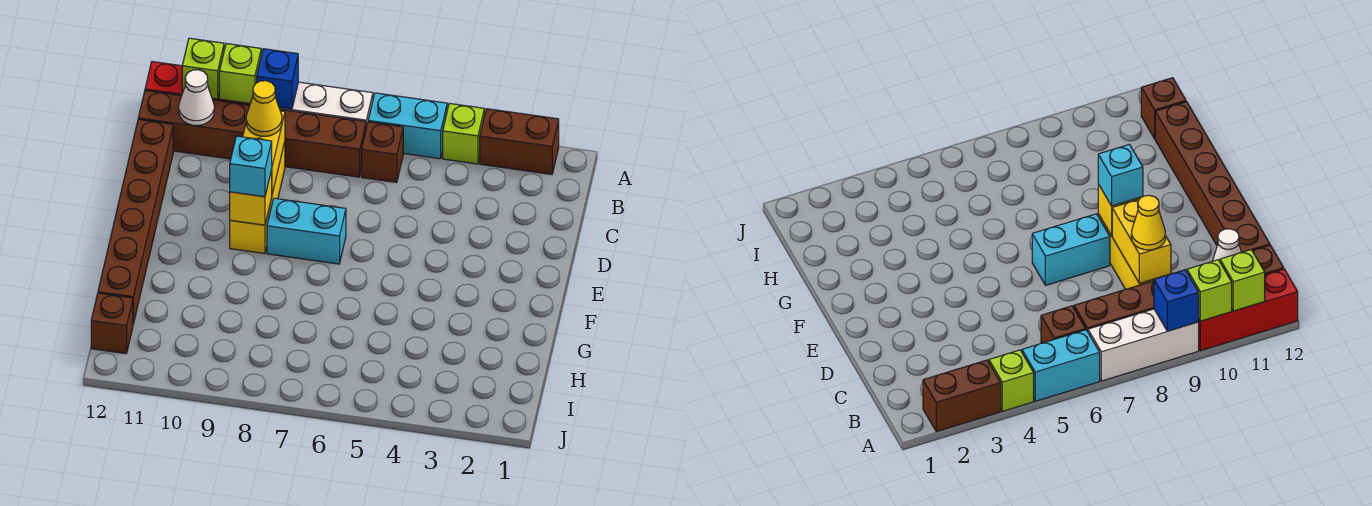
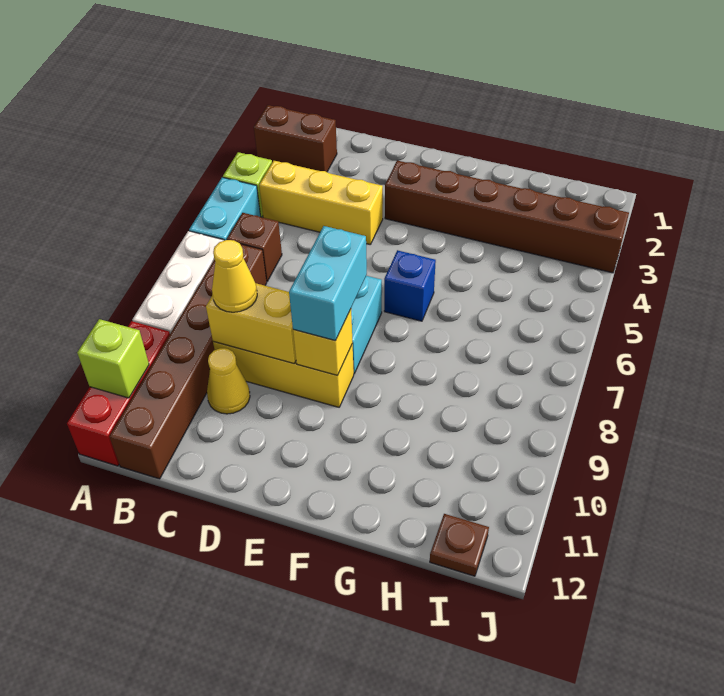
brown 1x2 brick [480,109,559,174] -> brown 1x2 brick turned to [254,105,337,172]
blue 1x1 brick [257,49,298,109] -> blue 1x1 brick moved to [384,250,436,321]
lime 1x1 brick [219,44,261,103] -> none
none -> yellow 1x3 brick [259,161,383,245]
white 1x1 cone [179,70,214,125] -> none
none -> yellow 1x1 cone [207,348,250,414]
brown 1x6 brick [98,119,173,324] -> brown 1x6 brick moved to [385,161,629,273]
cyan 1x1 brick [230,136,272,197] -> cyan 1x2 brick [289,226,367,341]
brown 1x1 brick [91,293,133,354] -> brown 1x1 plate [430,514,489,576]

